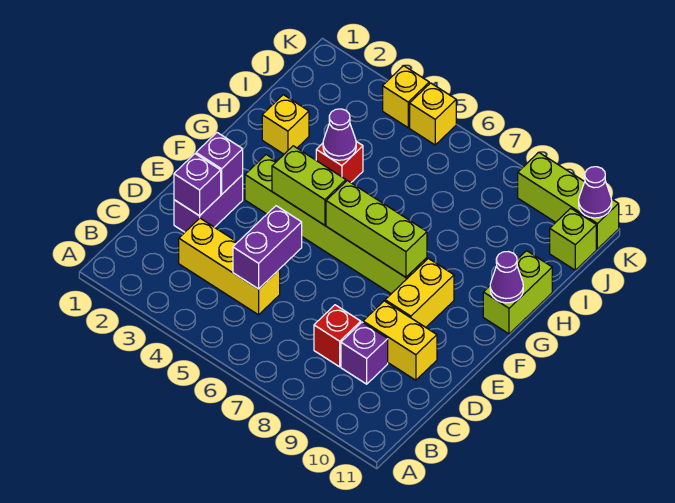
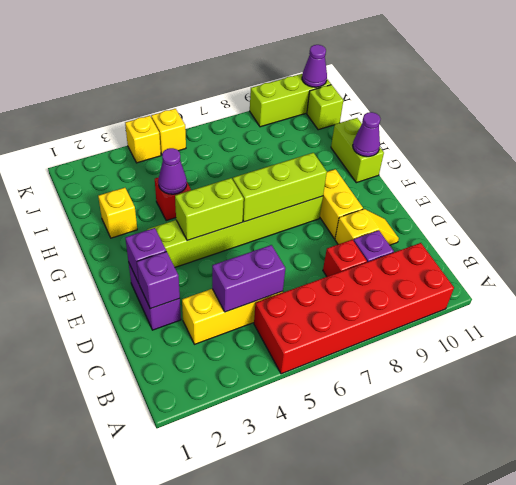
none -> red 2x6 brick [254,243,454,374]
purple 1x2 brick [233,206,302,289] -> purple 1x2 brick turned to [212,245,285,312]
yellow 1x2 brick [363,301,437,380] -> yellow 1x2 slope [335,209,399,245]

